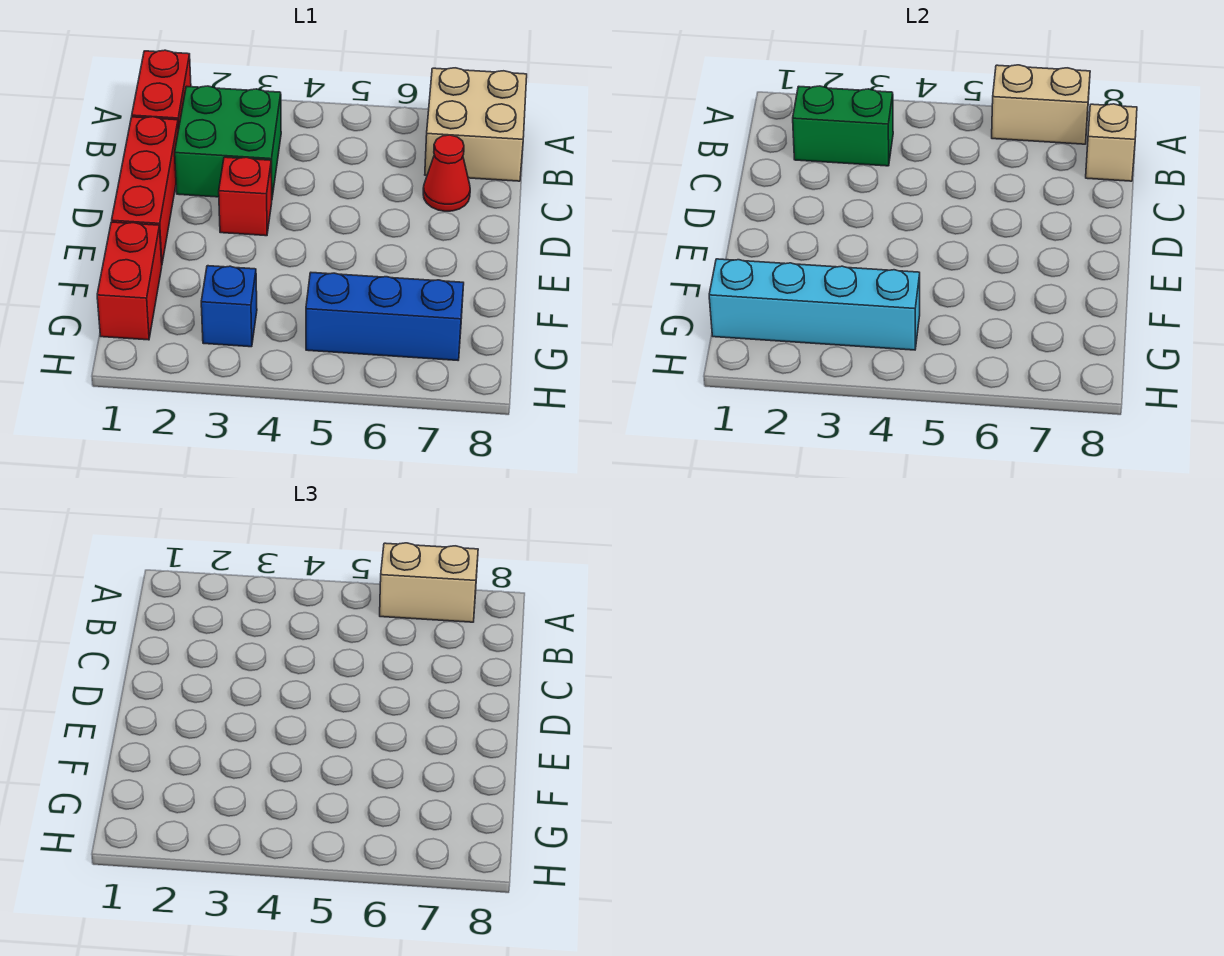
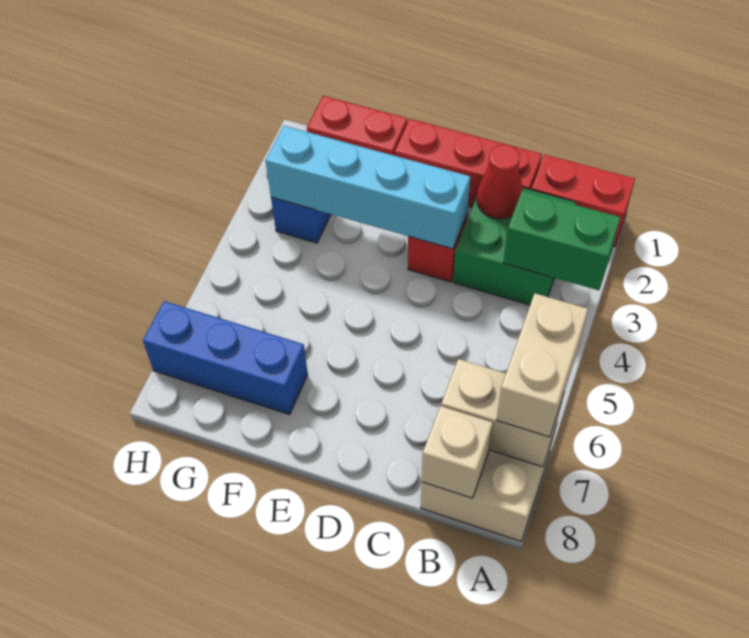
tan 1x2 brick [992,65,1090,144] -> tan 1x2 brick turned to [441,359,564,467]
green 1x2 brick [793,86,893,166] -> green 1x2 brick turned to [503,190,620,290]
red 1x1 cone [423,135,470,211] -> red 1x1 cone moved to [477,145,523,219]
cyan 1x4 brick [709,259,920,350] -> cyan 1x4 brick turned to [266,126,470,249]
blue 1x3 brick [306,273,464,360] -> blue 1x3 brick turned to [143,301,308,415]

